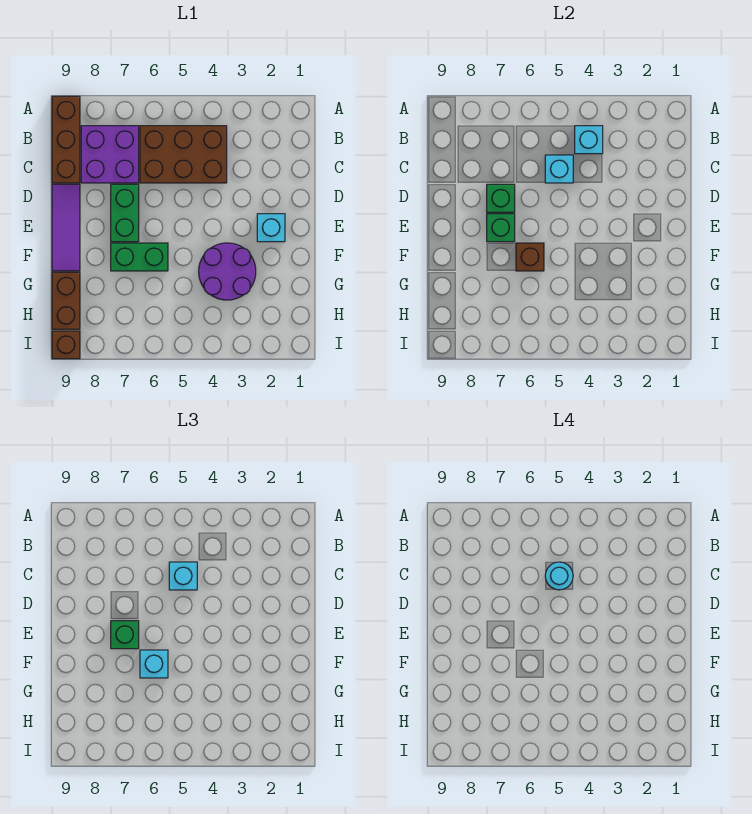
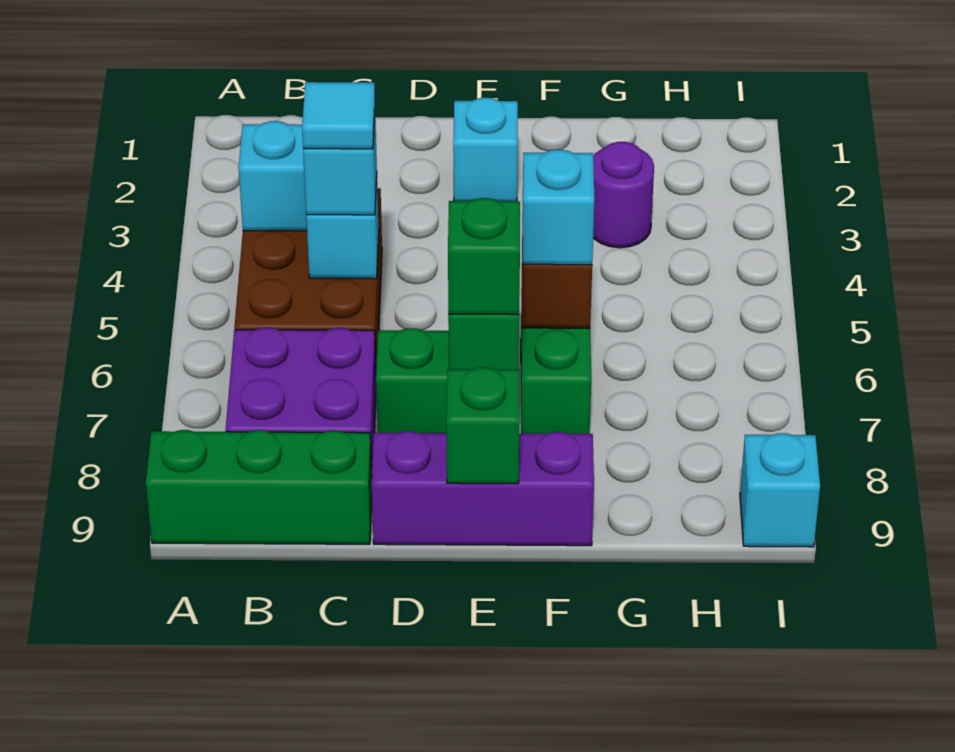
brown 1x3 brick [52,96,80,183] -> green 1x3 brick [146,430,372,544]
cyan 1x1 round brick [545,562,573,590] -> cyan 1x1 tile [302,82,375,149]
green 1x1 brick [487,184,515,212] -> green 1x1 brick moved to [446,367,520,484]
purple 1x3 tile [52,184,80,271] -> purple 1x3 brick [372,431,594,546]
purple 2x2 round brick [199,243,256,300] -> purple 1x1 round brick [593,142,654,248]
brown 1x2 brick [52,272,80,329] -> none
brown 1x1 brick [52,331,80,359] -> cyan 1x1 brick [740,433,820,547]

